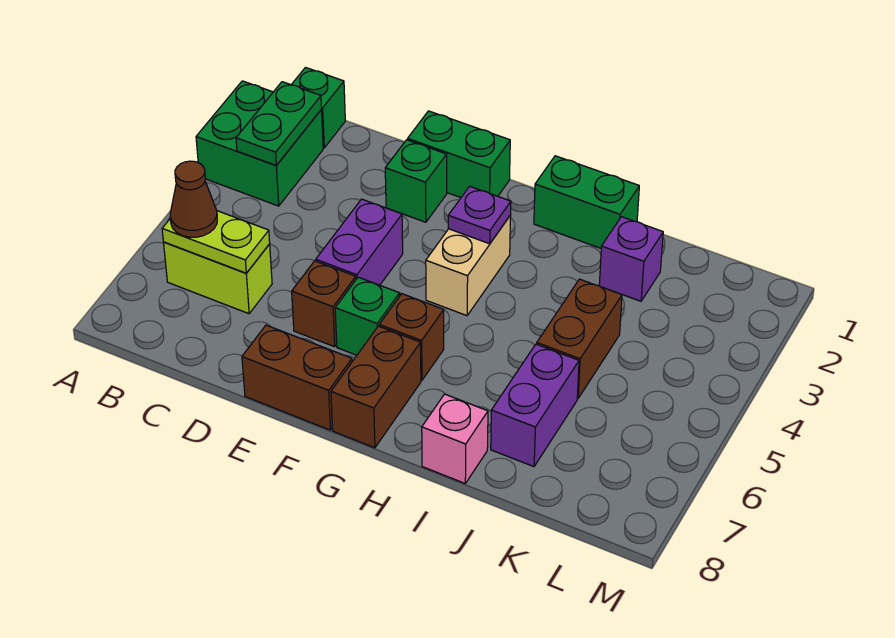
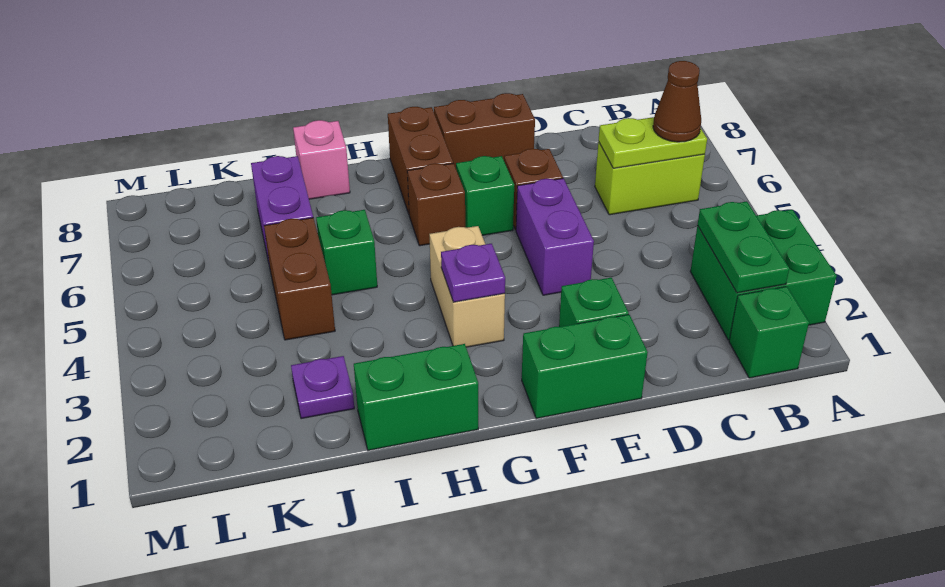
none -> green 1x1 brick [316,210,377,295]
purple 1x1 brick [599,217,663,301] -> purple 1x1 plate [291,356,354,419]

